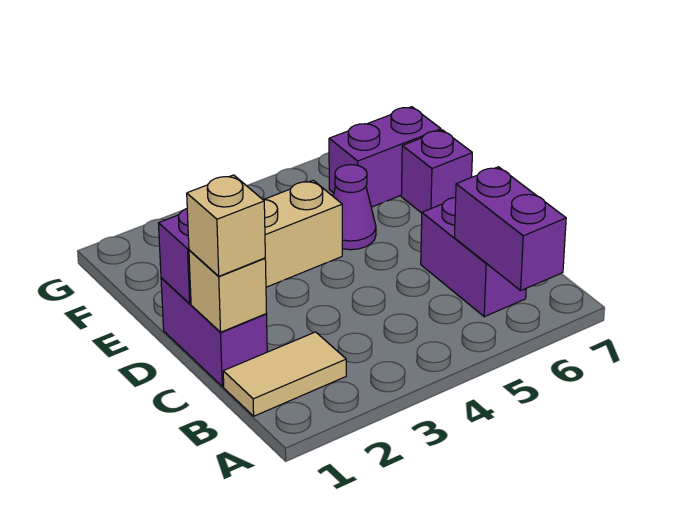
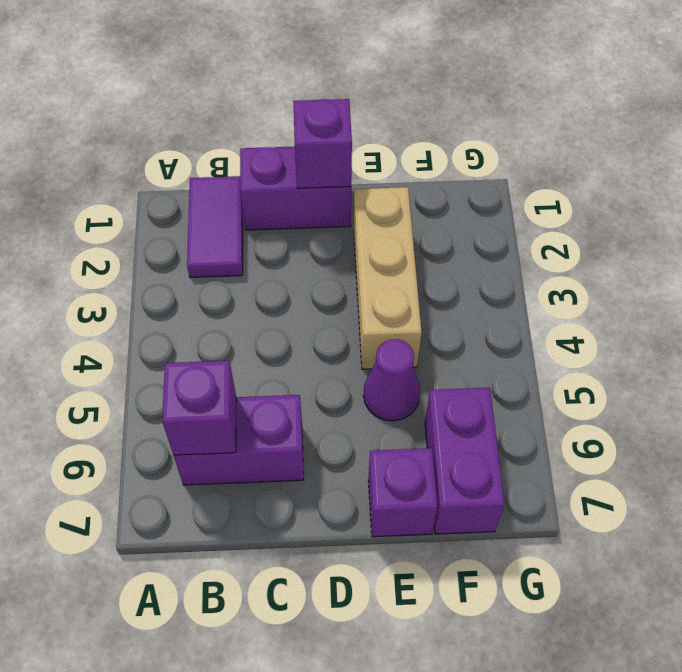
purple 1x2 brick [454,167,566,290] -> purple 1x1 brick [162,361,236,455]
tan 1x2 tile [223,332,346,416] -> purple 1x2 tile [187,176,243,278]
tan 1x1 brick [189,250,267,332] -> none
tan 1x1 brick [187,175,265,276] -> none

